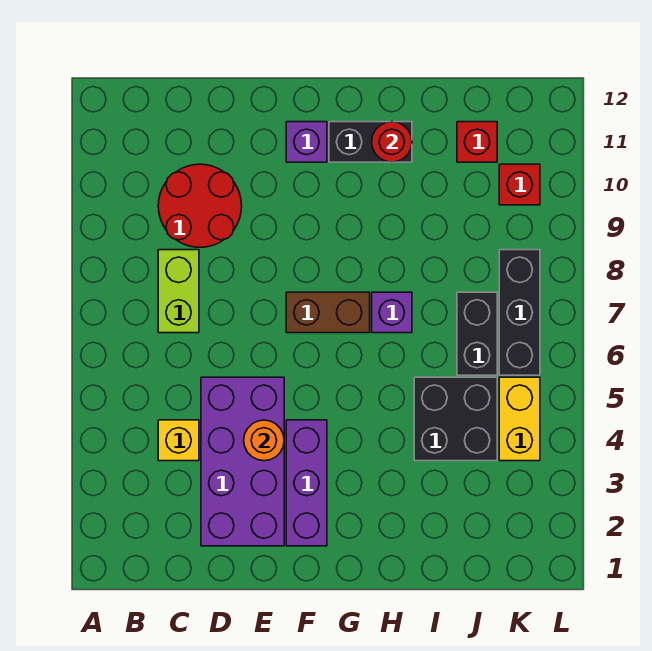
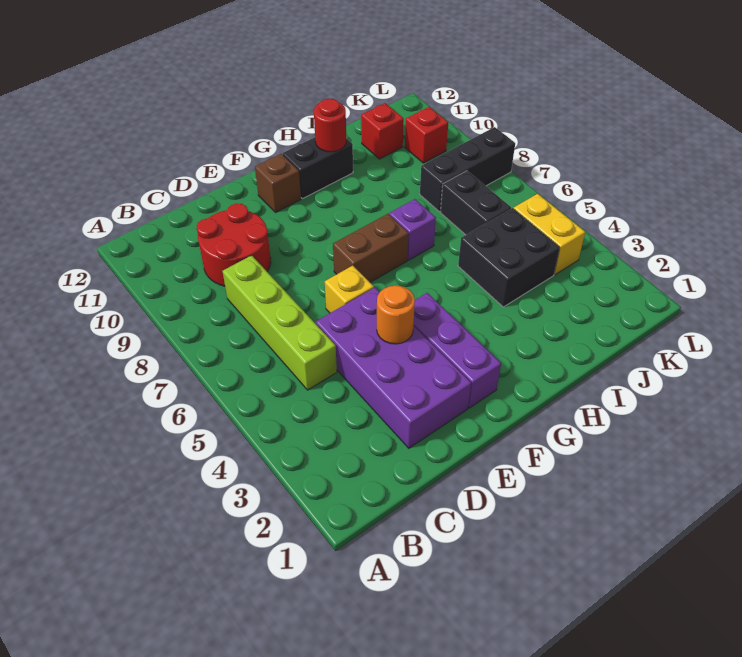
yellow 1x1 brick [158,420,199,461] -> yellow 1x1 brick moved to [325,266,374,313]
lime 1x2 brick [158,250,199,333] -> lime 1x4 brick [223,255,337,390]
purple 1x1 brick [286,122,327,162] -> brown 1x1 brick [255,154,301,213]
black 1x3 brick [499,250,540,375] -> black 1x3 brick turned to [420,127,515,212]

